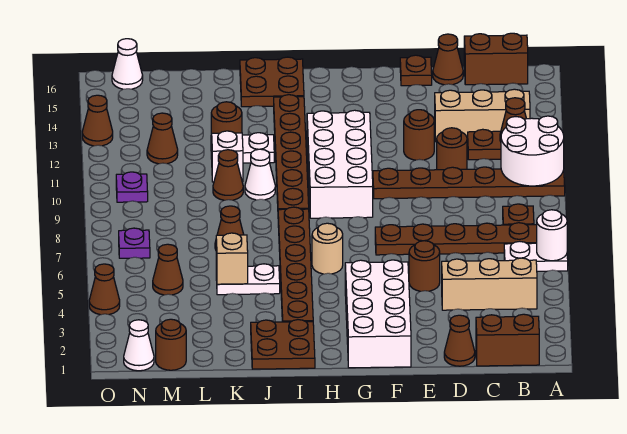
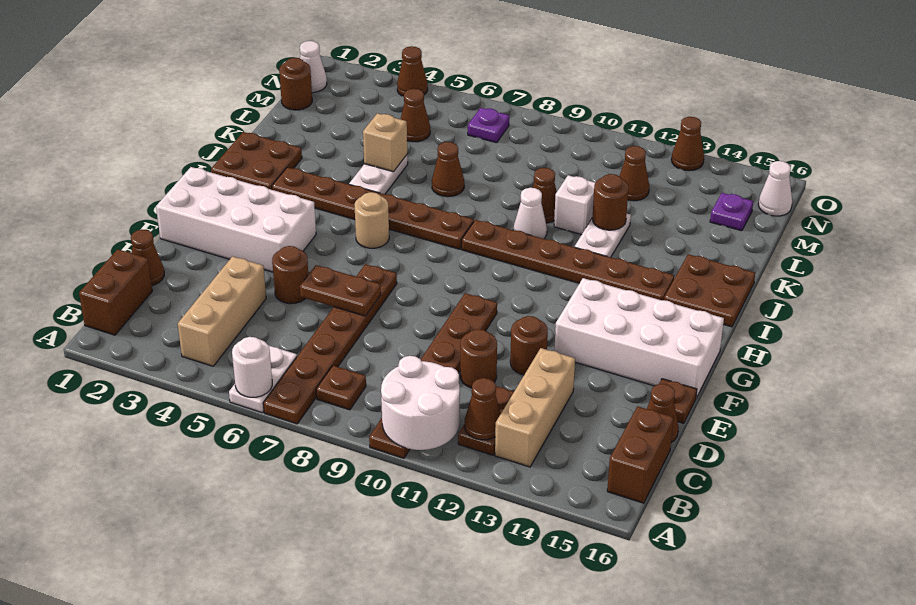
none -> brown 1x2 plate [300,265,381,316]
white 2x4 brick [307,110,373,218] -> white 2x4 brick moved to [554,278,724,398]
purple 1x1 plate [116,172,148,202] -> purple 1x1 plate moved to [710,193,753,231]

